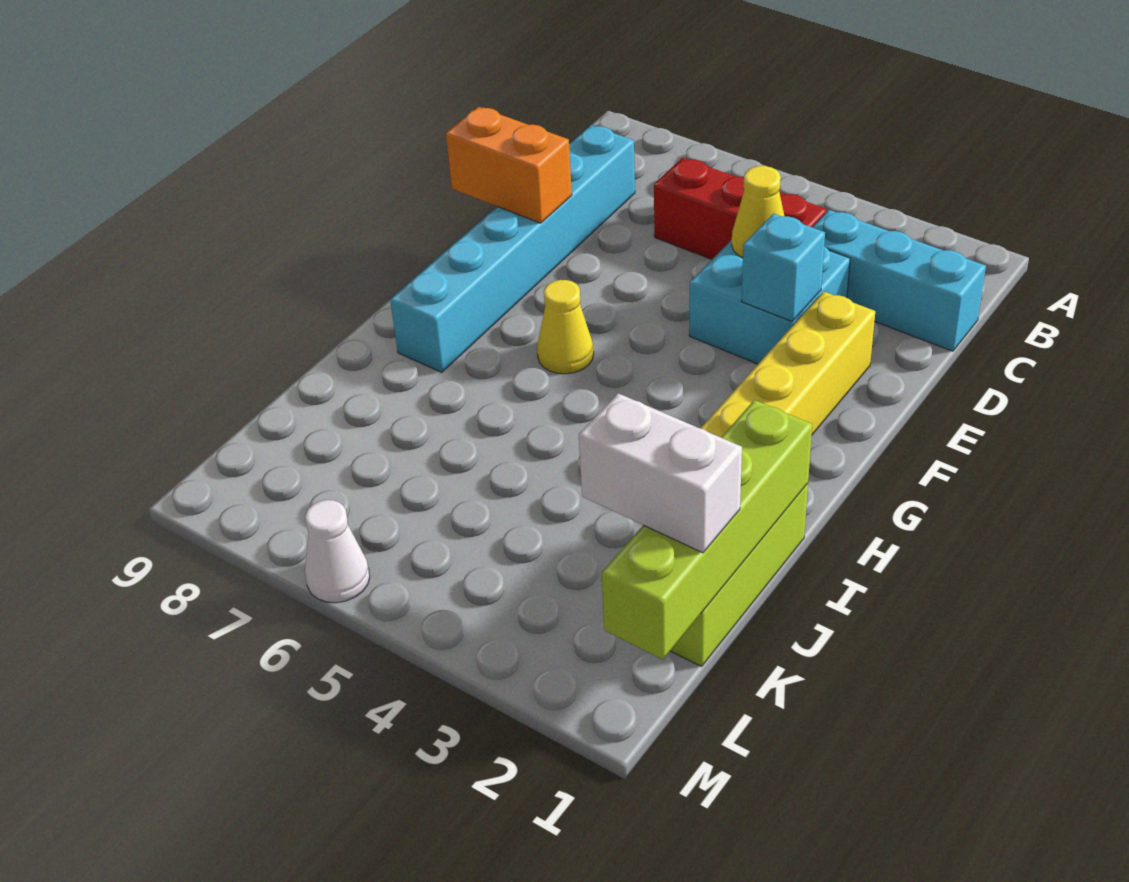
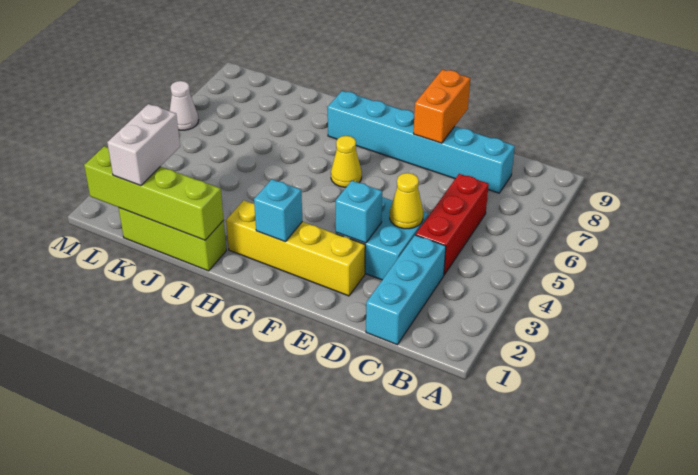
none -> cyan 1x1 brick [254,179,302,242]

